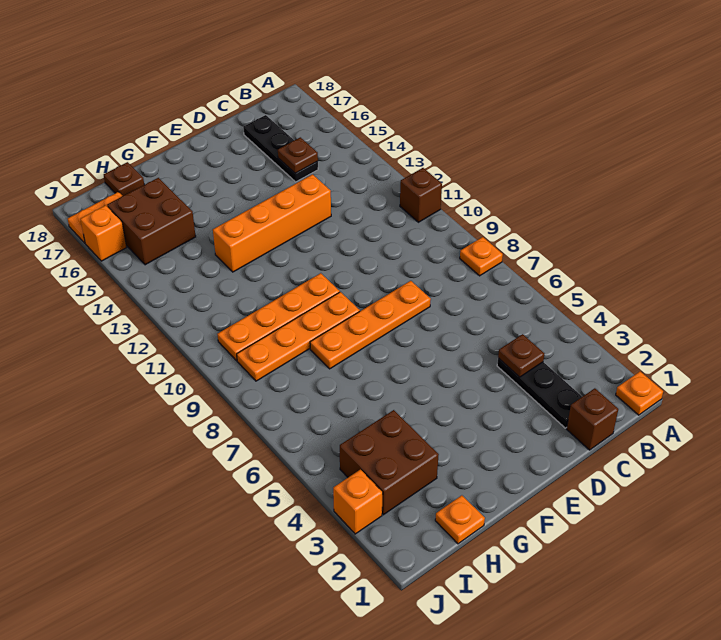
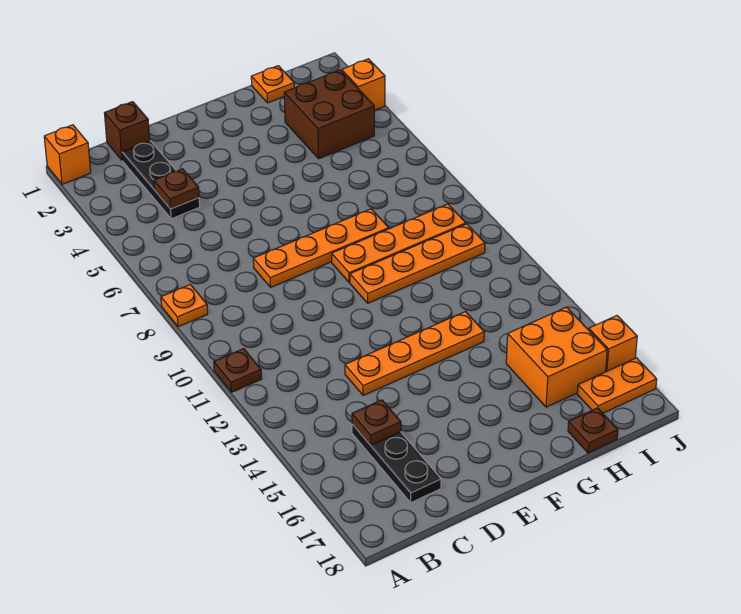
orange 1x1 plate [616,371,663,415] -> orange 1x1 brick [44,125,91,184]
brown 1x1 brick [400,168,442,222] -> brown 1x1 plate [214,349,262,392]
orange 1x4 brick [213,174,331,272] -> orange 1x4 plate [345,312,484,395]
brown 2x2 brick [107,178,196,265] -> orange 2x2 brick [506,307,607,407]

